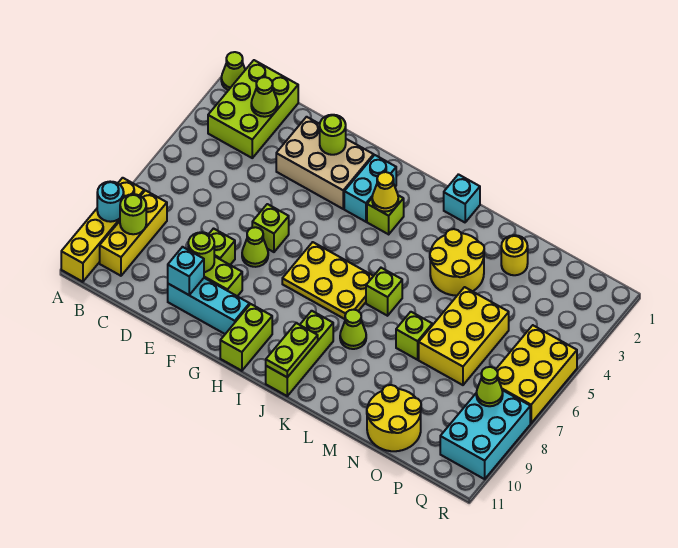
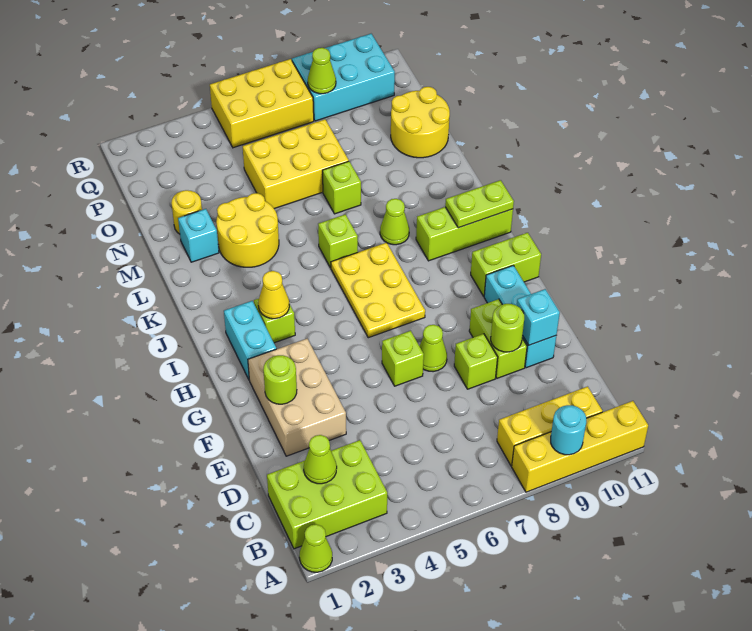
lime 1x1 round brick [120,194,146,234] -> none
cyan 1x2 brick [344,155,396,222] -> cyan 1x2 brick turned to [224,301,276,379]
cyan 1x1 brick [444,174,480,222] -> cyan 1x1 brick moved to [178,209,219,262]

